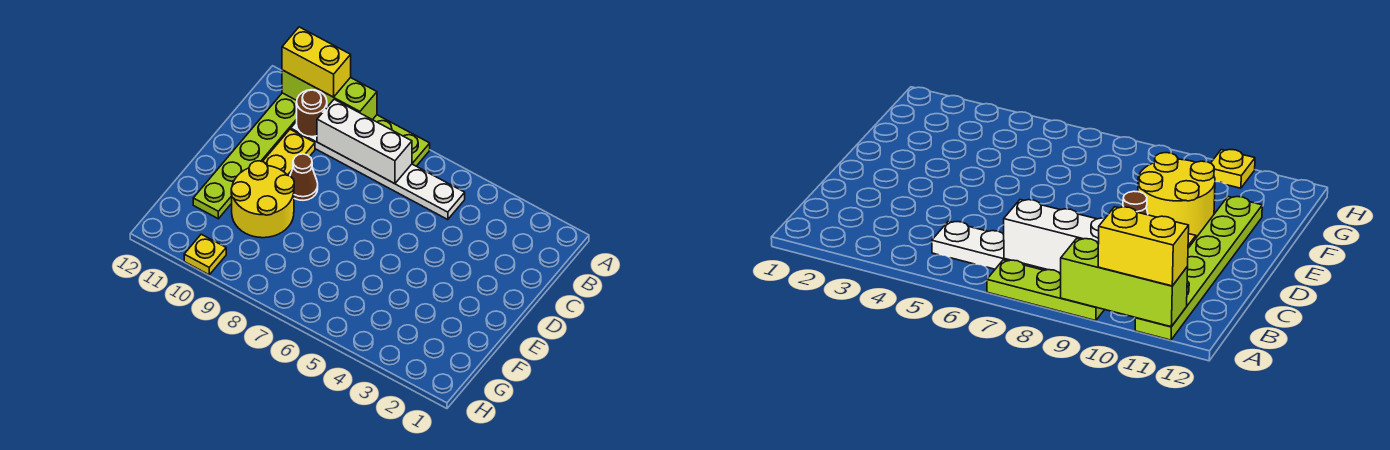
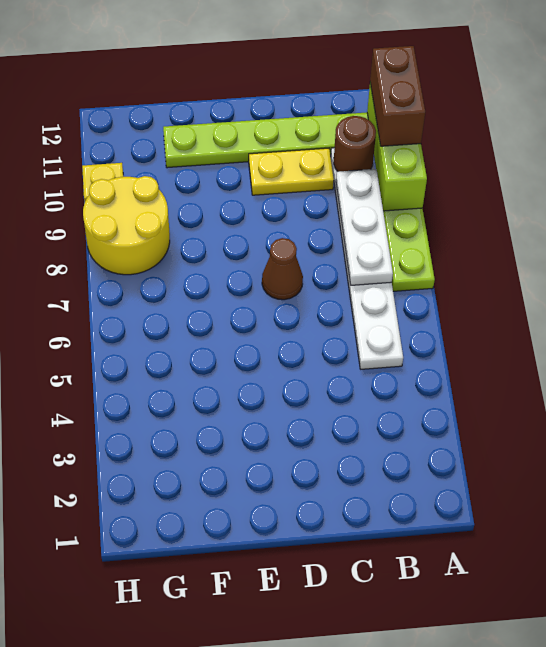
yellow 1x2 brick [282,27,351,97] -> brown 1x2 brick [370,46,425,146]
white 1x3 brick [317,99,412,184] -> white 1x3 plate [336,169,393,285]
brown 1x1 cone [290,154,318,200] -> brown 1x1 cone moved to [262,238,303,300]
yellow 2x2 round brick [231,161,294,238] -> yellow 2x2 round brick moved to [83,176,170,275]

